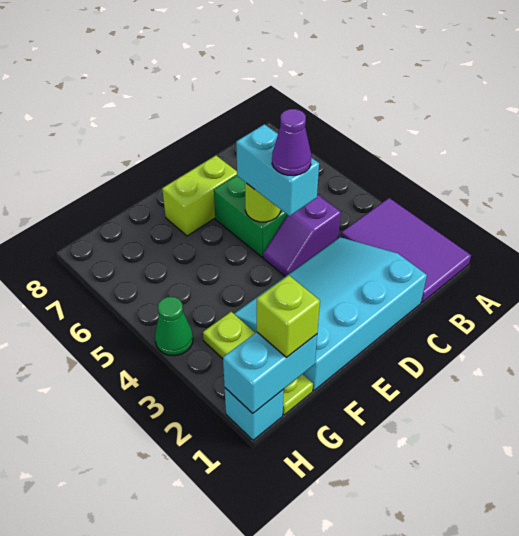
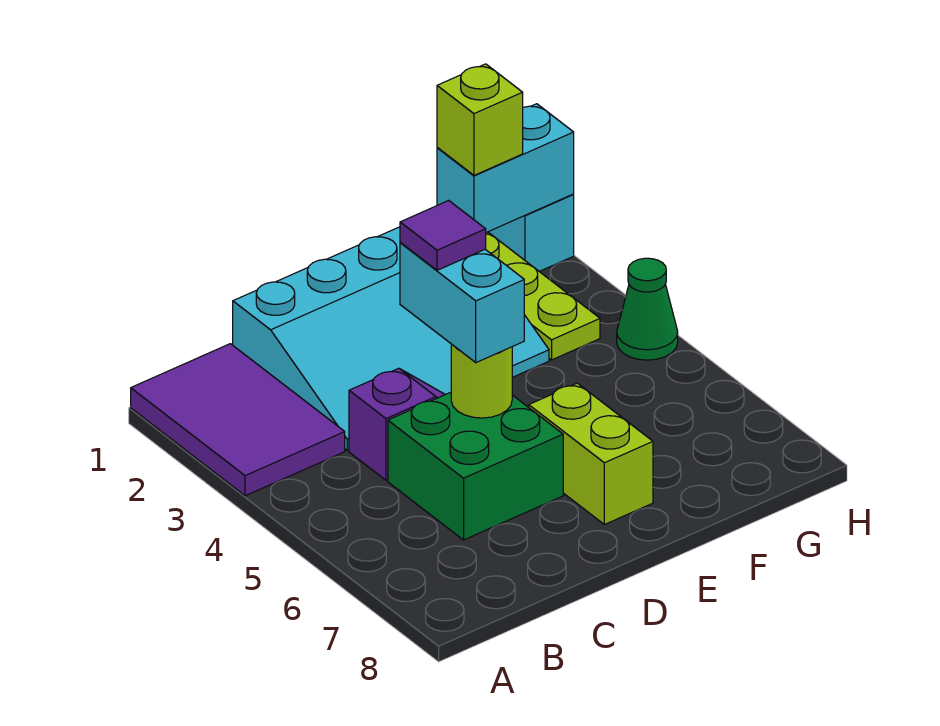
purple 1x1 cone [272,109,311,176] -> purple 1x1 tile [400,201,486,270]
lime 1x2 brick [162,155,237,236] -> lime 1x2 brick turned to [529,383,653,525]

